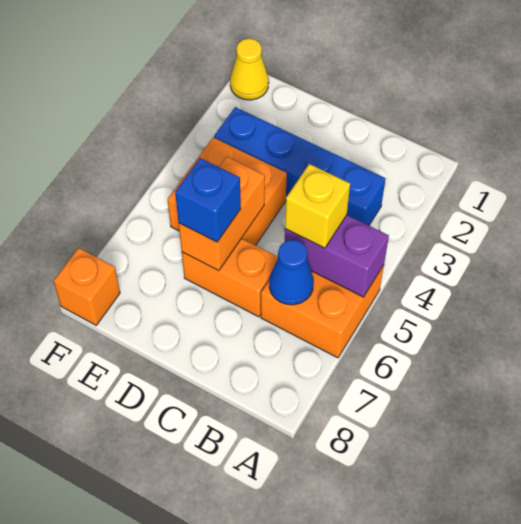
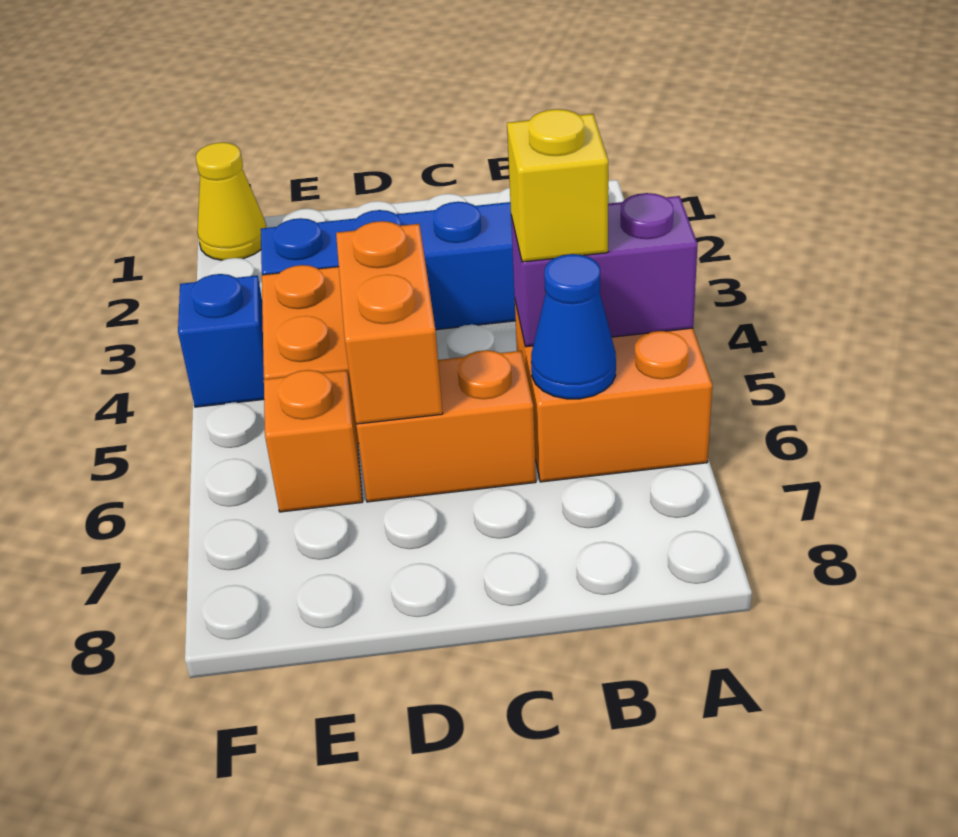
blue 1x1 brick [175,158,241,242] -> blue 1x1 brick moved to [178,274,264,407]
orange 1x1 brick [54,248,120,325] -> orange 1x1 brick moved to [264,370,362,512]

